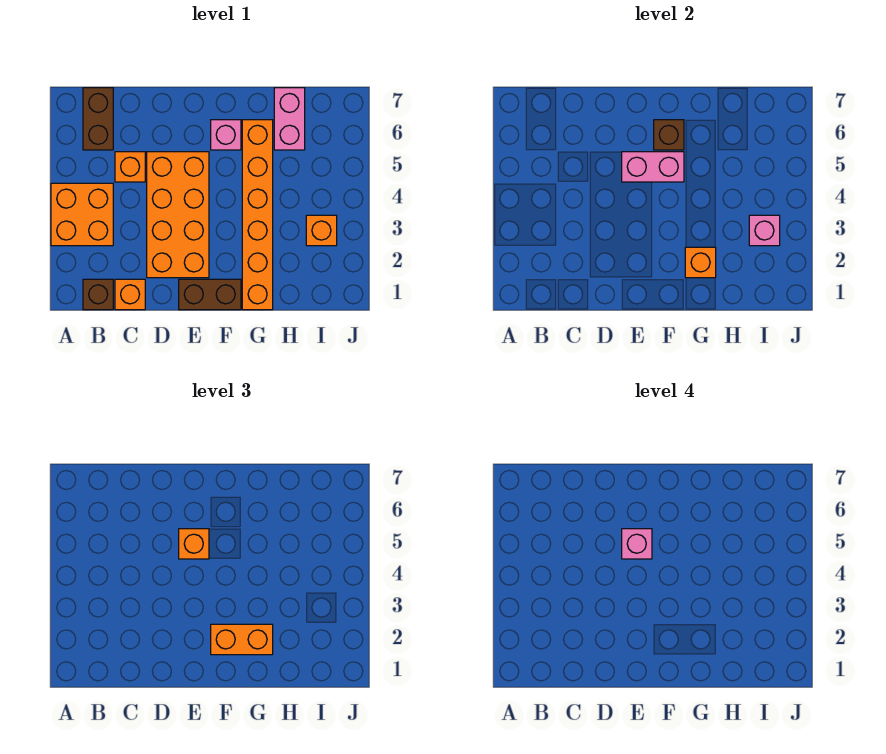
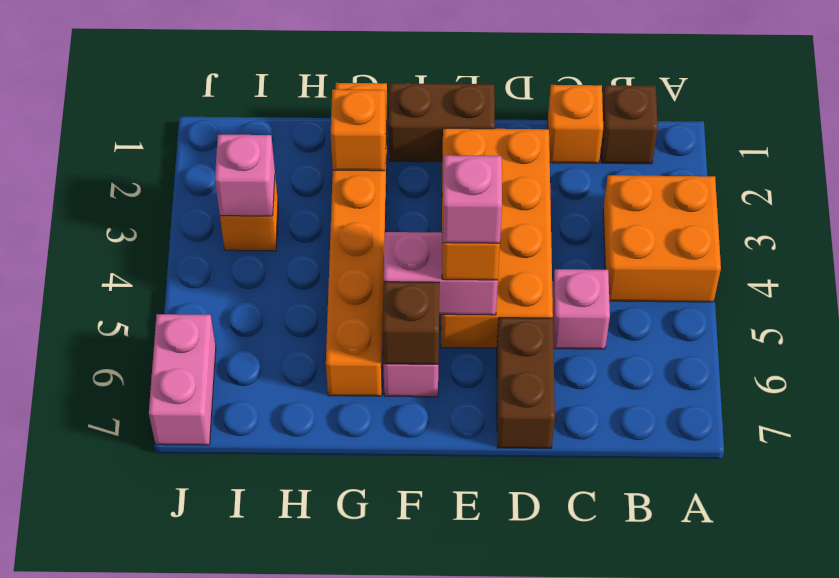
brown 1x2 brick [83,88,113,150] -> brown 1x2 brick moved to [497,318,555,448]
orange 1x1 brick [115,152,145,182] -> pink 1x1 brick [552,269,610,349]
orange 1x2 brick [211,624,273,655] -> none
pink 1x2 brick [274,88,305,150] -> pink 1x2 brick moved to [149,314,216,445]

